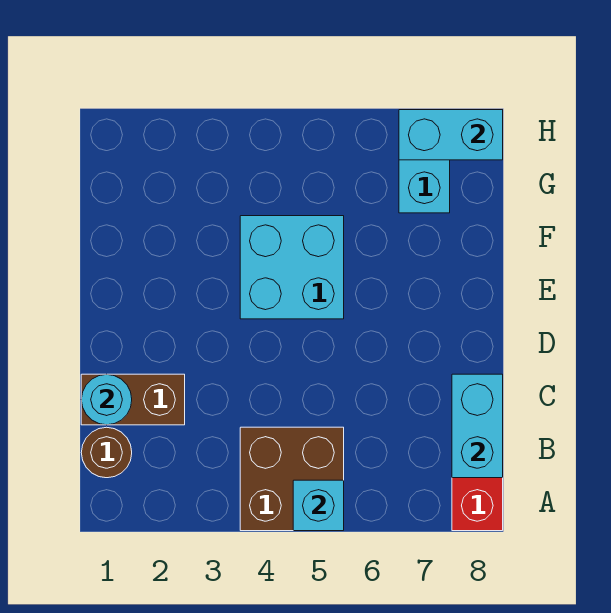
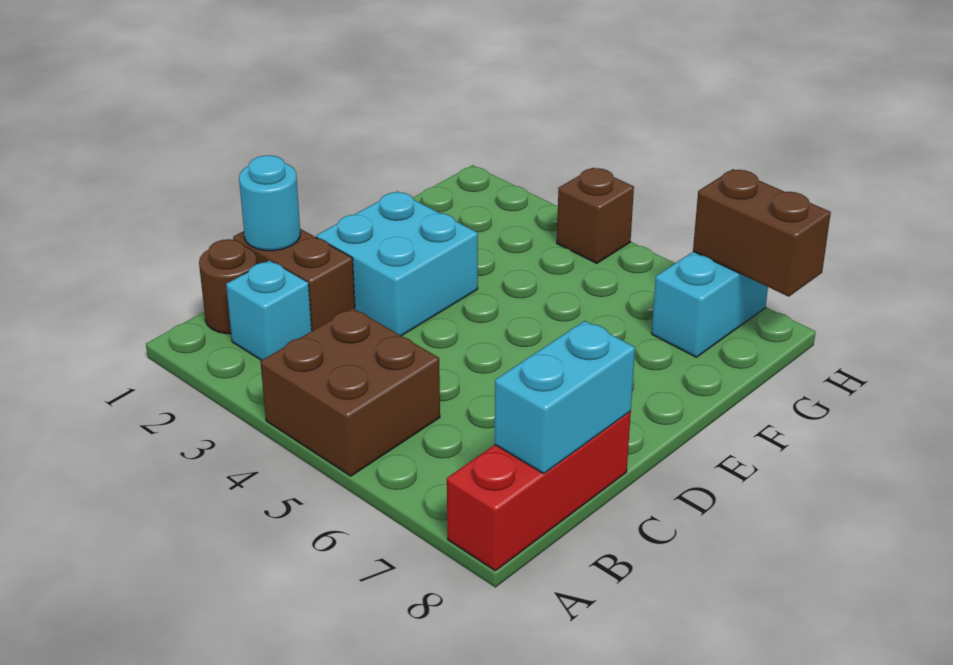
cyan 1x1 brick [293,480,344,531] -> cyan 1x1 brick moved to [226,260,312,360]
cyan 2x2 brick [240,216,344,319] -> cyan 2x2 brick moved to [316,191,478,336]
none -> brown 1x1 brick [557,168,634,263]
cyan 1x2 brick [399,110,503,160] -> brown 1x2 brick [693,169,831,297]

